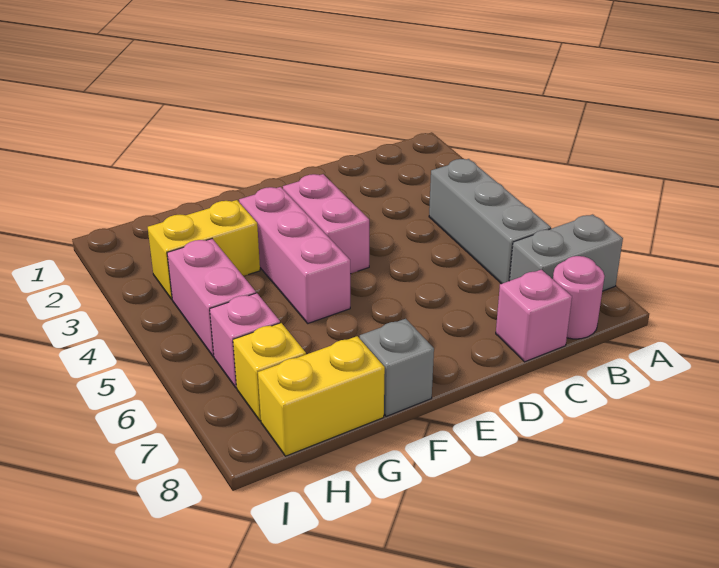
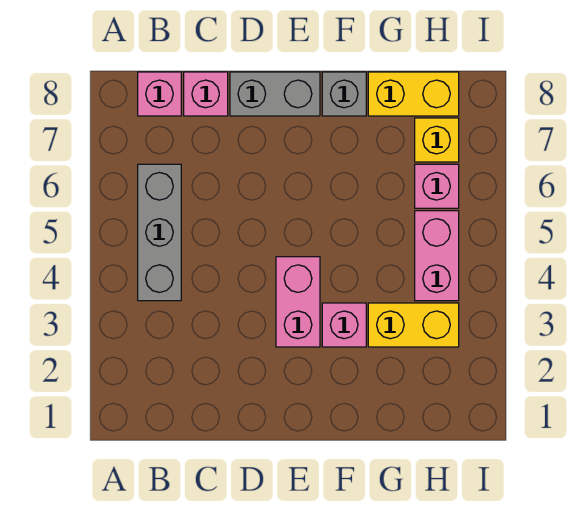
grey 1x2 brick [509,214,623,291] -> grey 1x2 brick moved to [230,72,320,116]
pink 1x1 round brick [553,256,605,339] -> pink 1x1 brick [138,72,181,116]
pink 1x3 brick [239,187,350,323] -> pink 1x1 brick [322,303,366,347]

